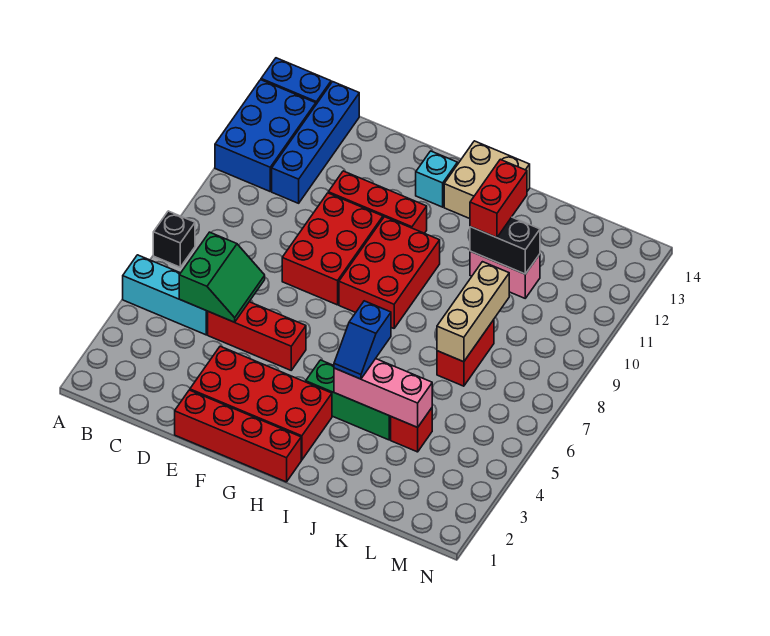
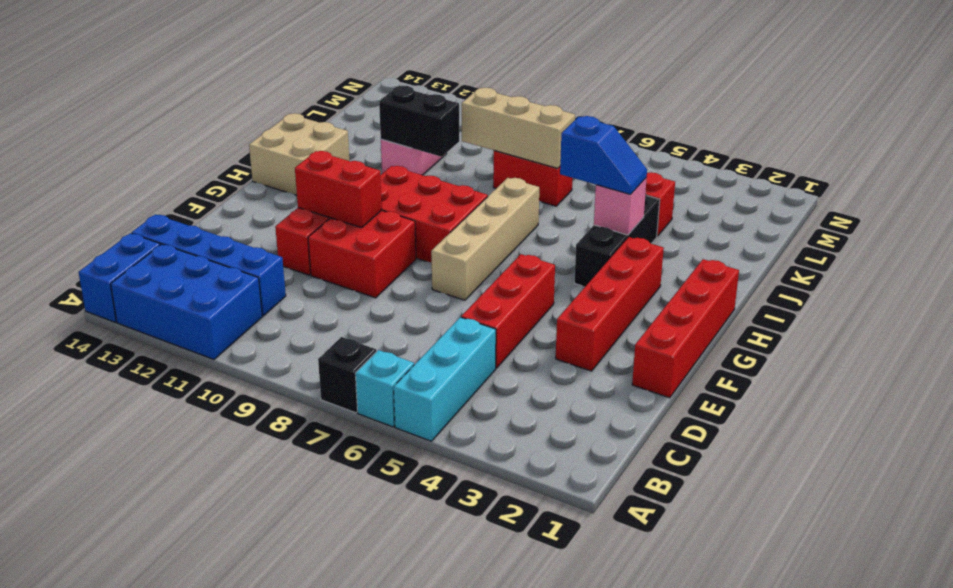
green 2x2 slope [179,232,265,322] -> none
red 2x4 brick [190,346,332,460] -> red 1x4 brick [556,237,664,371]
red 2x3 brick [282,193,383,305] -> red 2x2 brick [308,210,416,298]
none -> tan 1x4 brick [431,178,539,300]
cyan 1x1 brick [416,151,457,207] -> cyan 1x1 brick moved to [355,350,414,427]
green 1x3 brick [306,360,391,440] -> black 1x3 brick [574,193,660,286]
pink 1x3 brick [334,359,432,427] -> pink 1x1 brick [594,178,647,235]
black 1x2 brick [470,217,540,274] -> black 1x2 brick turned to [379,86,459,157]
red 1x2 brick [470,159,527,238] -> red 1x2 brick moved to [295,151,382,228]

